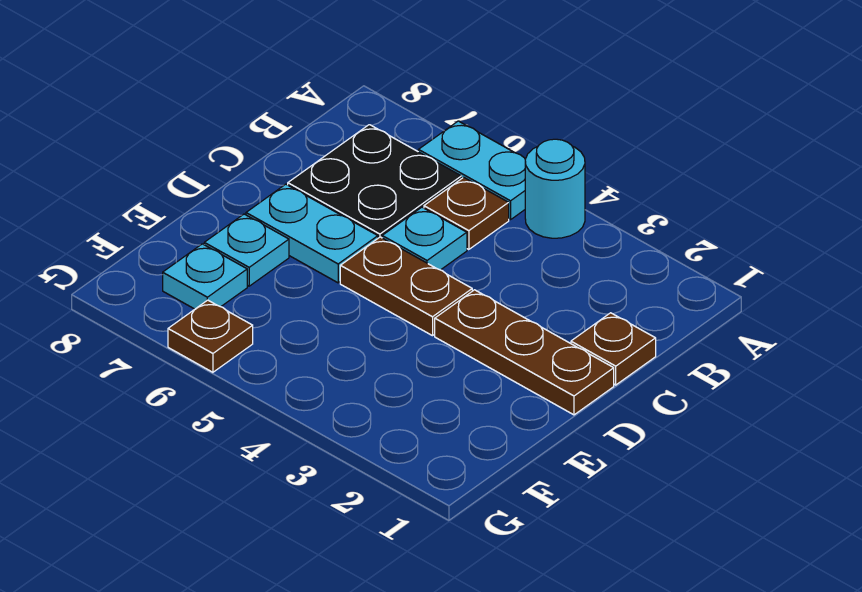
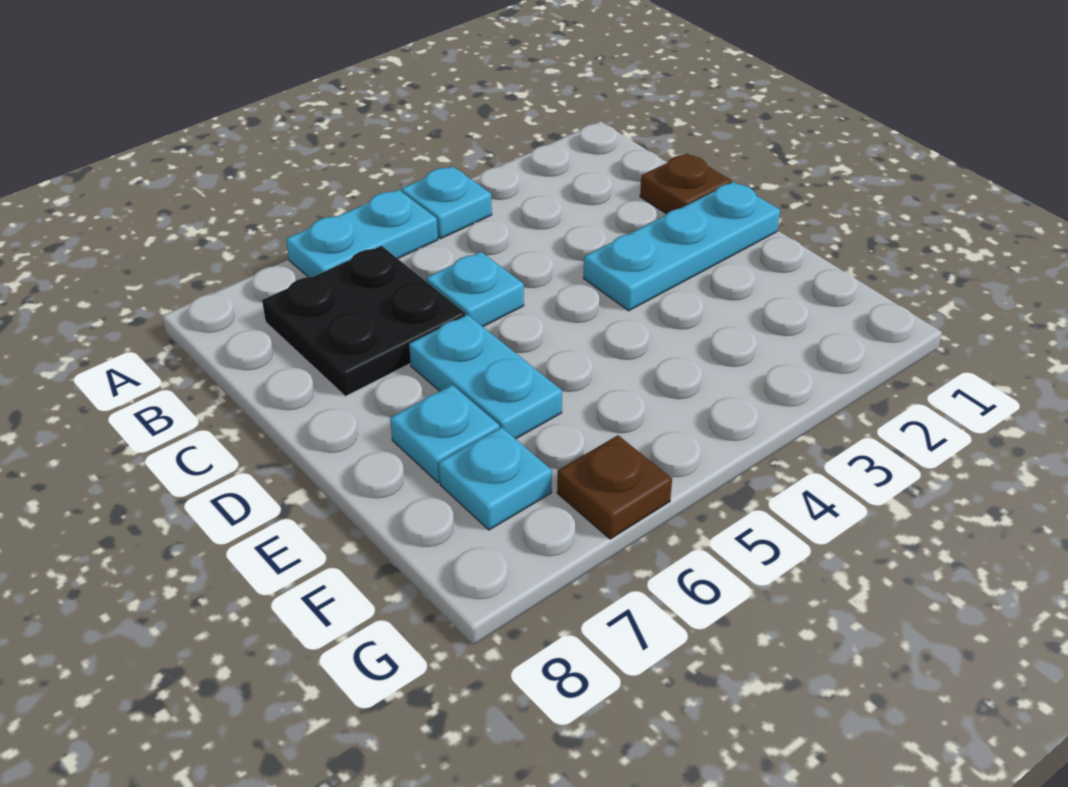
cyan 1x1 round brick [525,139,585,238] -> cyan 1x1 plate [401,166,492,239]
brown 1x1 plate [424,177,509,250] -> none
brown 1x3 plate [435,290,614,415] -> cyan 1x3 plate [584,182,780,311]
brown 1x2 plate [340,237,472,336] -> none
cyan 1x2 plate [246,184,378,283] -> cyan 1x2 plate turned to [409,315,562,439]

